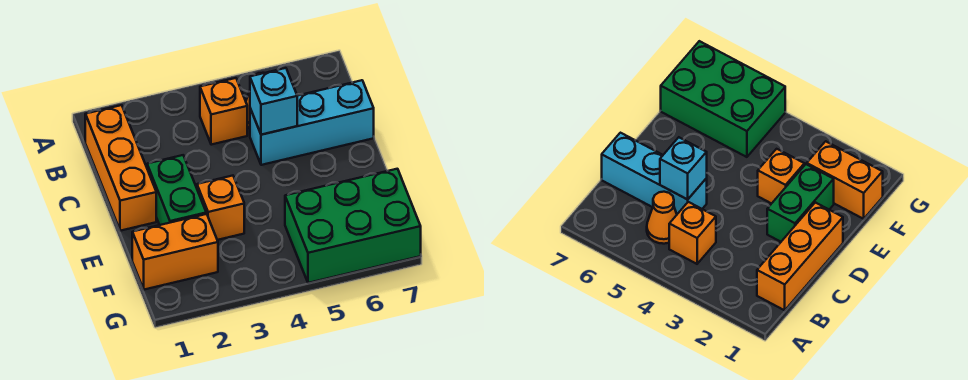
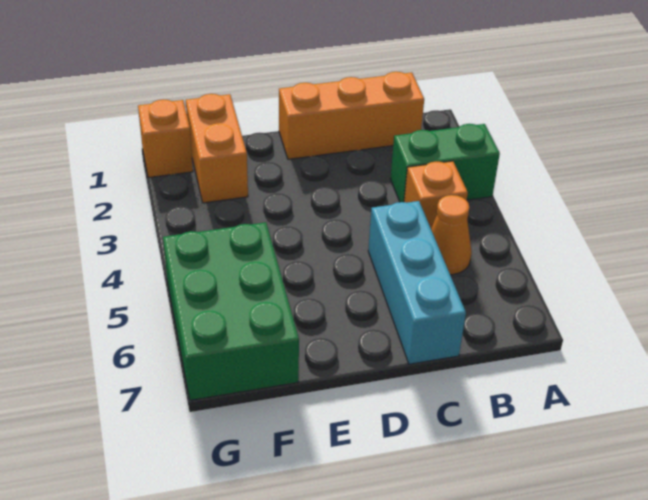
cyan 1x1 brick [250,68,297,135] -> none
green 1x2 brick [147,155,206,225] -> green 1x2 brick moved to [390,124,500,202]
orange 1x1 brick [197,176,244,240] -> orange 1x1 brick moved to [138,99,193,178]

